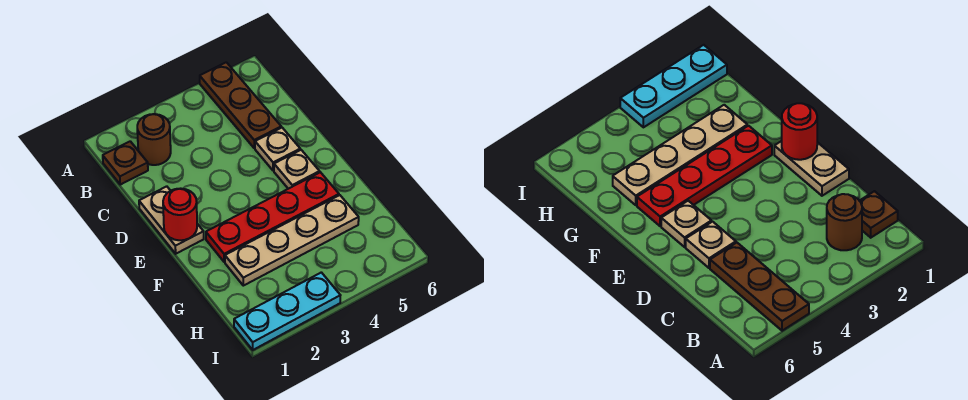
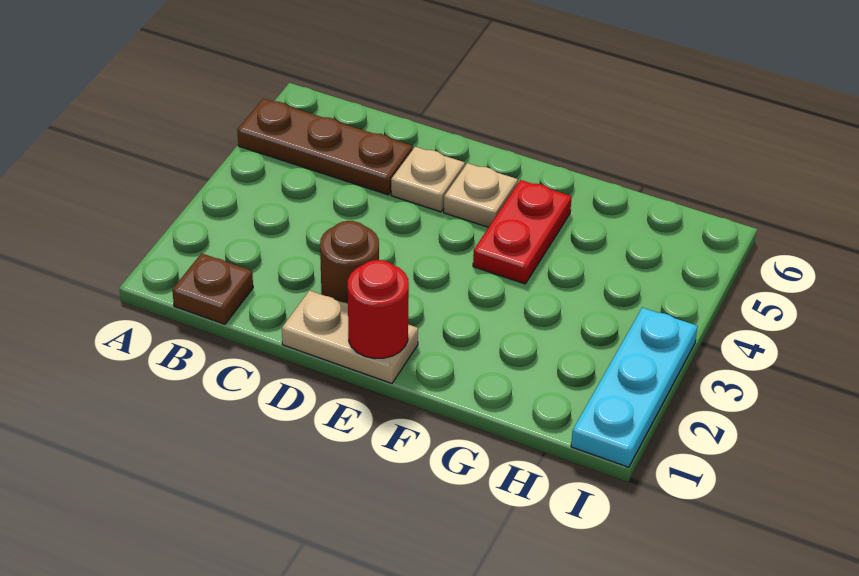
brown 1x1 round brick [137,114,171,165] -> brown 1x1 round brick moved to [320,221,379,303]
red 1x4 plate [206,172,339,262] -> red 1x2 plate [473,180,572,284]
tan 1x4 plate [225,195,359,286] -> none

